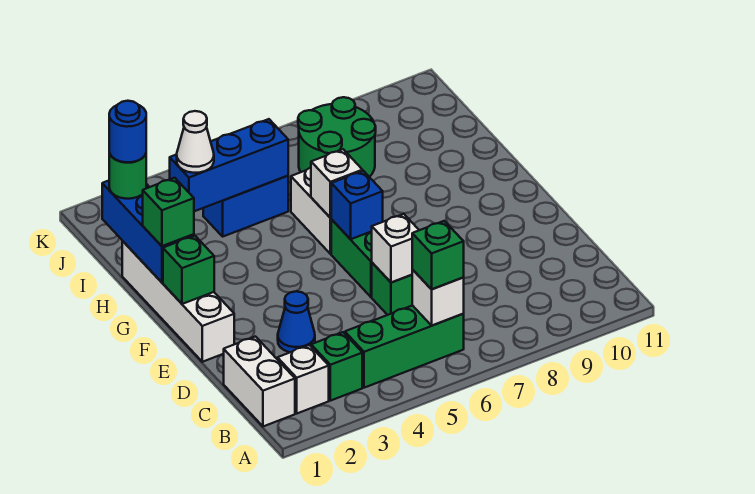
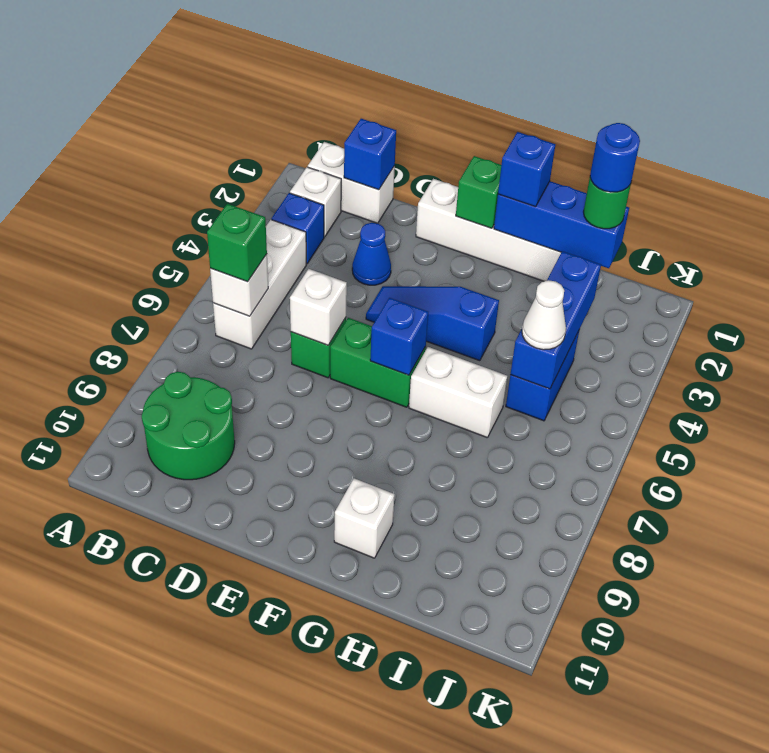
green 1x1 brick [311,332,362,401] -> blue 1x1 brick [271,193,324,264]
green 1x3 brick [345,305,464,388] -> white 1x3 brick [213,220,306,349]
none -> blue 1x1 brick [344,119,396,190]
none -> blue 1x3 slope [366,286,499,361]
green 1x1 brick [143,178,194,246] -> blue 1x1 brick [498,132,555,207]
white 1x1 brick [311,149,362,218] -> white 1x1 brick moved to [334,478,395,558]
white 1x1 cone [177,111,214,173] -> white 1x1 cone moved to [522,280,566,350]
green 2x2 round brick [298,97,376,177] -> green 2x2 round brick moved to [142,372,235,480]

